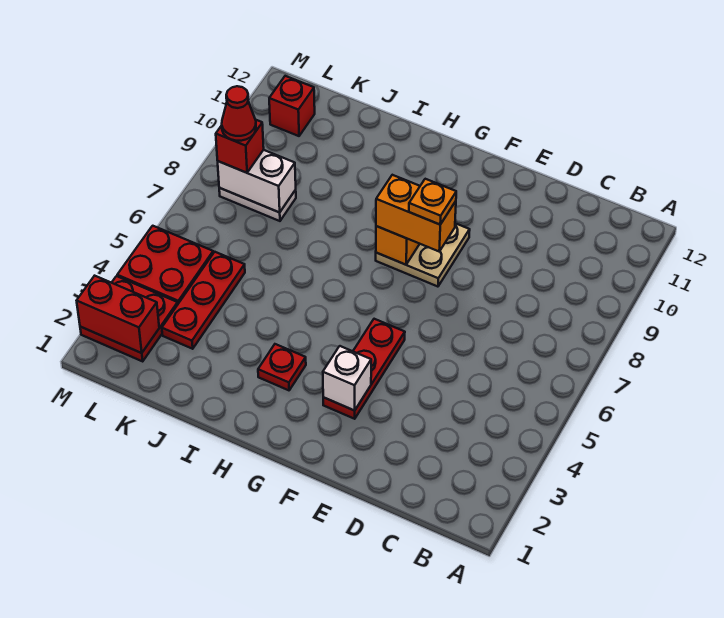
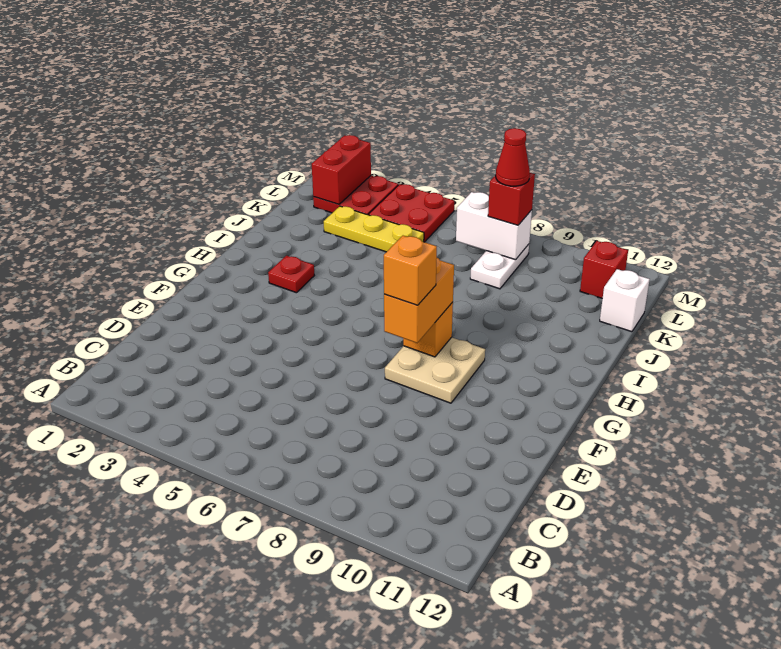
red 1x3 plate [323,319,405,419] -> none
white 1x1 brick [323,346,371,411] -> white 1x1 brick moved to [600,269,650,332]
orange 1x1 plate [409,179,456,224] -> orange 1x1 brick [384,236,437,305]
red 1x3 plate [162,252,245,349] -> yellow 1x3 plate [324,206,424,252]
white 1x2 brick [218,150,296,212] -> white 1x2 brick turned to [456,192,532,260]

